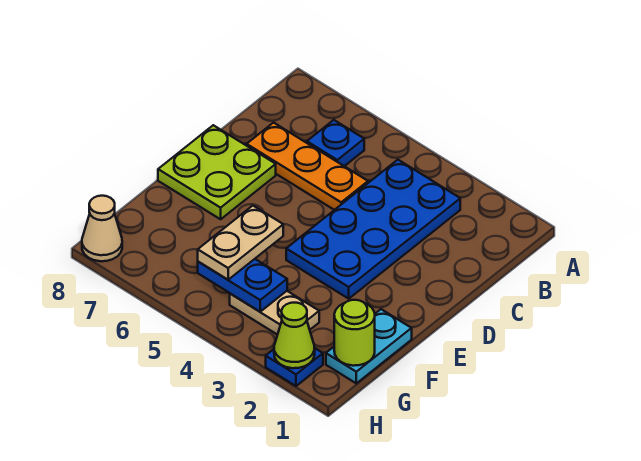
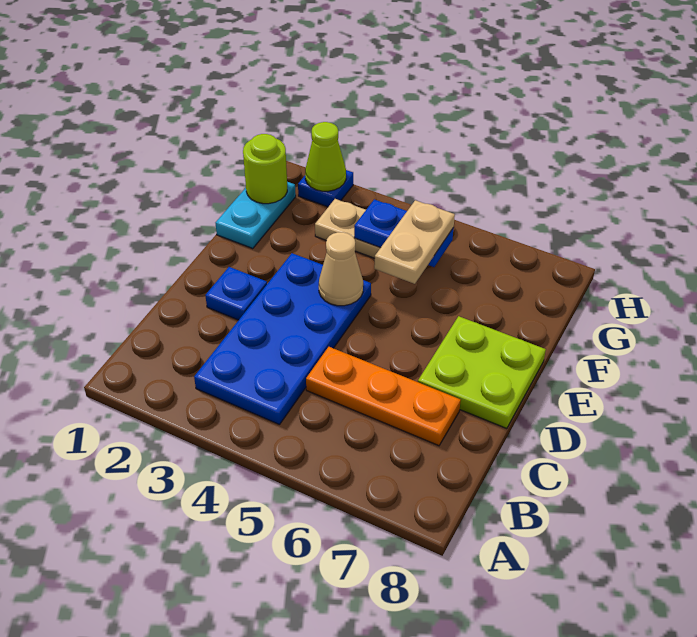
blue 1x1 plate [307,120,364,166] -> blue 1x1 plate moved to [205,267,267,320]
tan 1x1 cone [82,196,122,261] -> tan 1x1 cone moved to [319,232,363,306]

